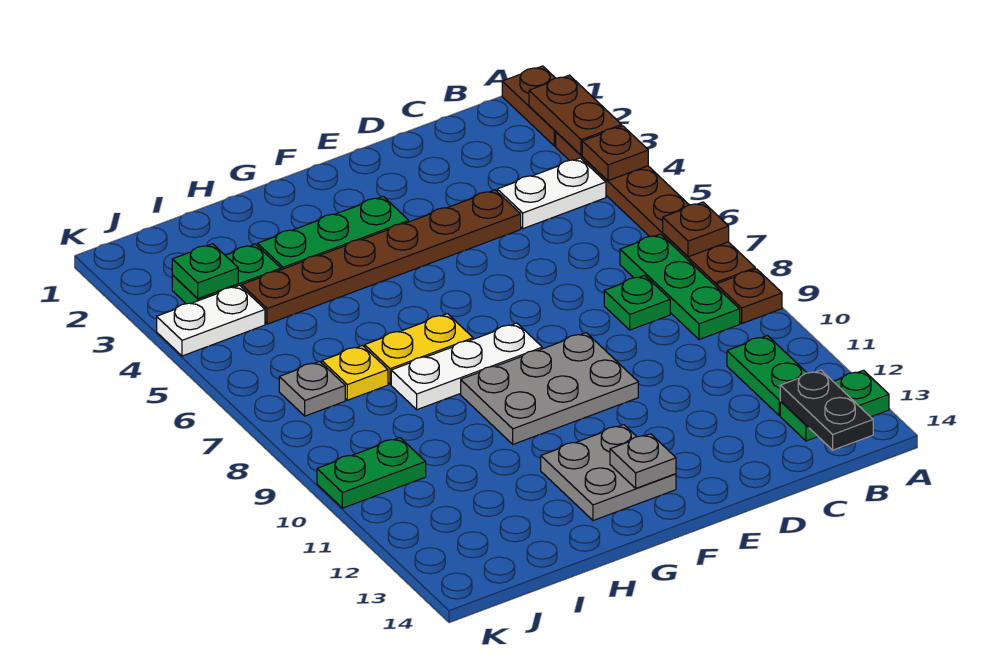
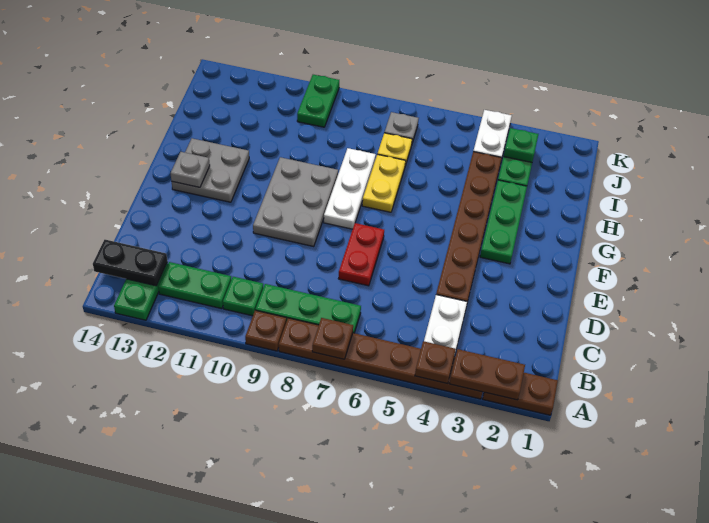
green 1x1 plate [604,275,670,330] -> green 1x1 plate moved to [223,277,263,316]
none -> red 1x2 plate [338,223,384,286]

